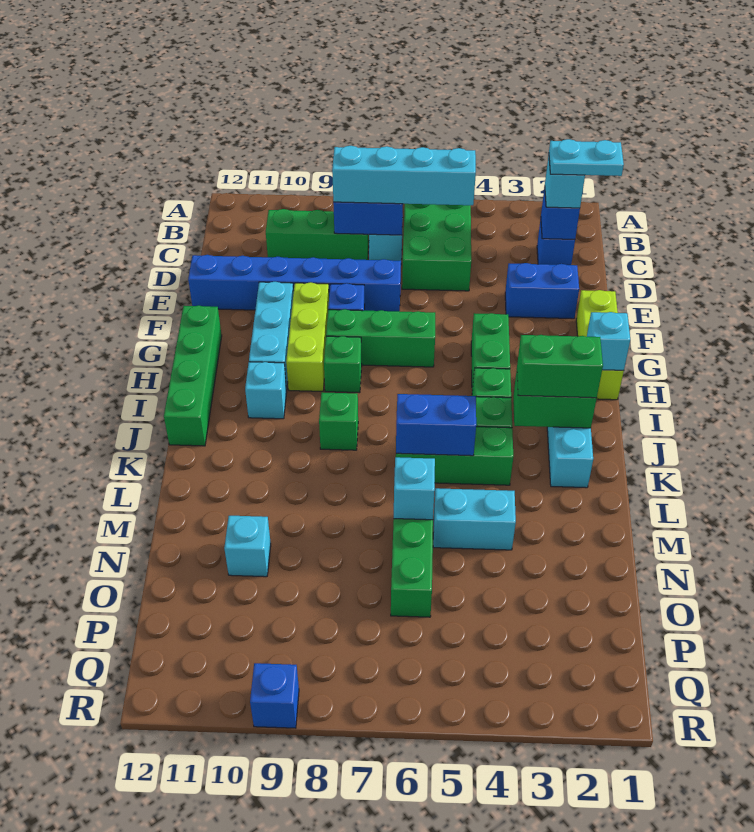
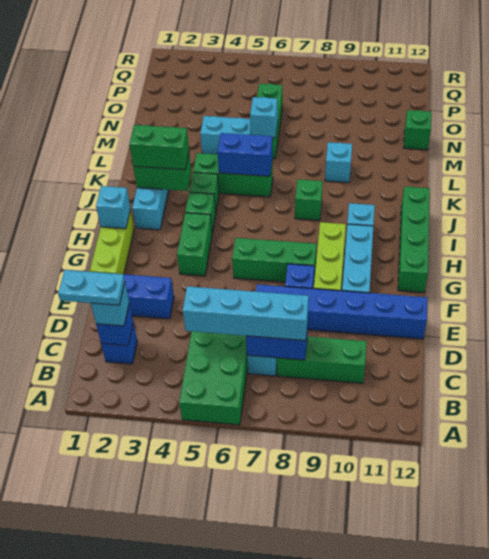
green 1x1 brick [324,336,362,393] -> green 1x1 brick moved to [404,110,431,150]
cyan 1x1 brick [224,516,271,577] -> cyan 1x1 brick moved to [325,142,352,183]
blue 1x1 brick [250,663,299,728] -> none

